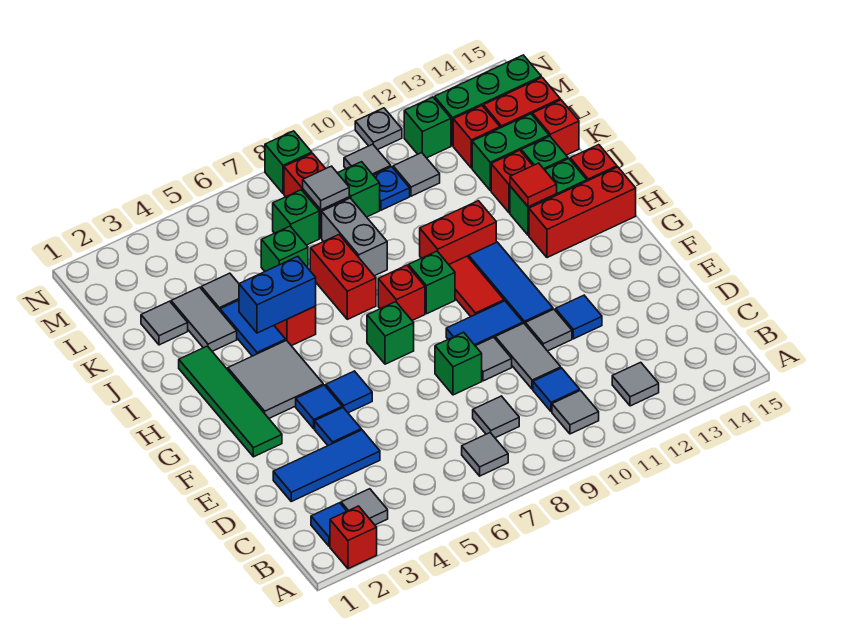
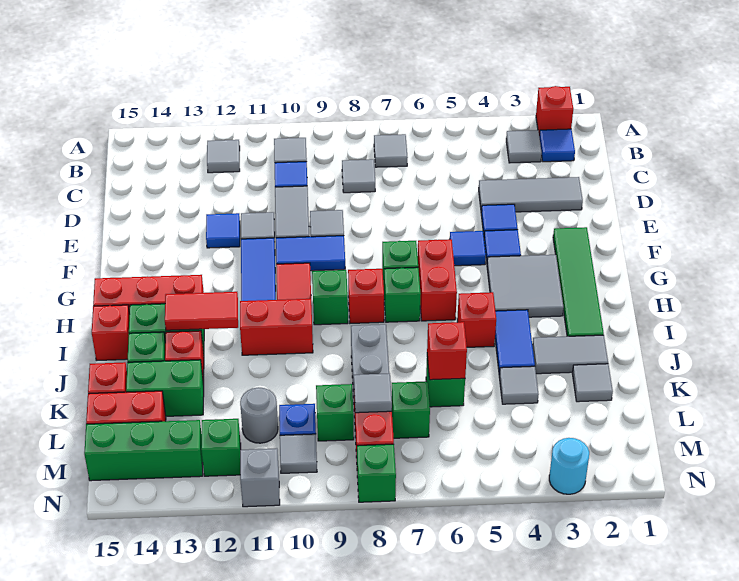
blue 1x3 tile [273,430,380,501] -> grey 1x3 tile [479,177,583,212]
green 1x1 brick [435,332,482,395] -> green 1x1 brick moved to [384,267,421,322]
blue 1x2 brick [239,256,316,333] -> none
red 1x2 brick [310,235,376,319] -> red 1x2 brick moved to [418,239,457,321]
red 1x1 tile [510,163,557,207] -> red 1x2 tile [165,292,238,330]
grey 1x2 tile [171,287,237,351] -> grey 1x2 tile turned to [532,335,608,374]
grey 1x1 tile [393,153,440,196] -> grey 1x1 round brick [240,387,278,443]
red 1x1 brick [453,106,500,168] -> red 1x1 brick moved to [427,322,467,380]
none -> cyan 1x1 round brick [549,438,589,494]
grey 1x1 plate [355,108,402,150] -> grey 1x1 brick [240,448,280,507]

